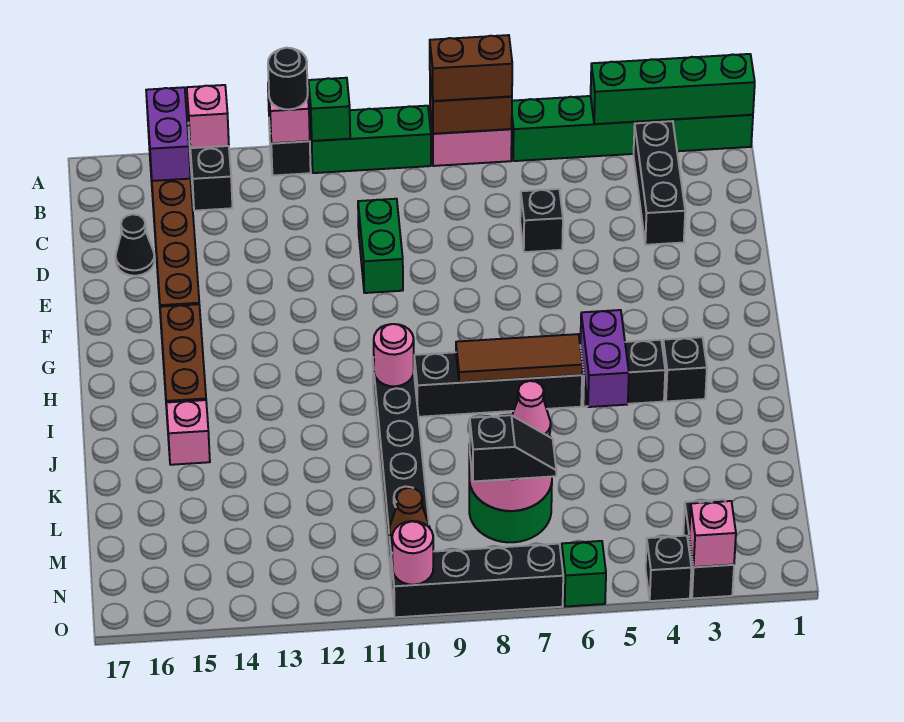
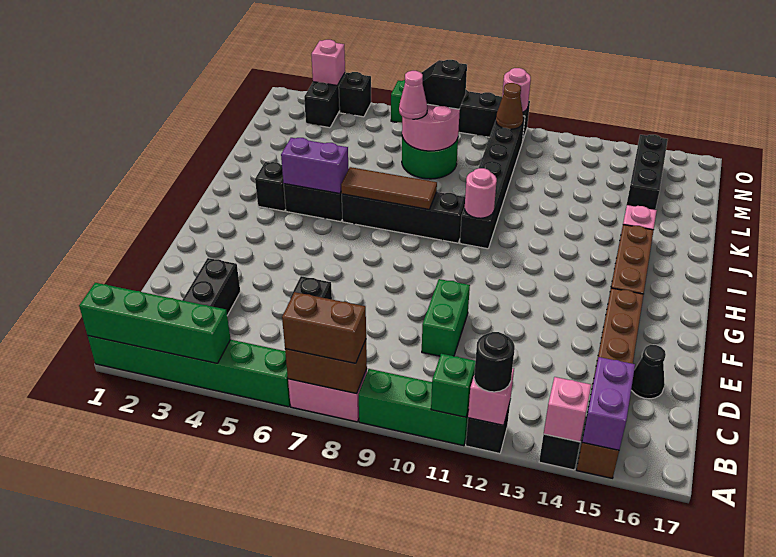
purple 1x2 brick [580,310,629,407] -> purple 1x2 brick turned to [281,138,349,194]
none -> black 1x3 brick [627,135,668,210]

